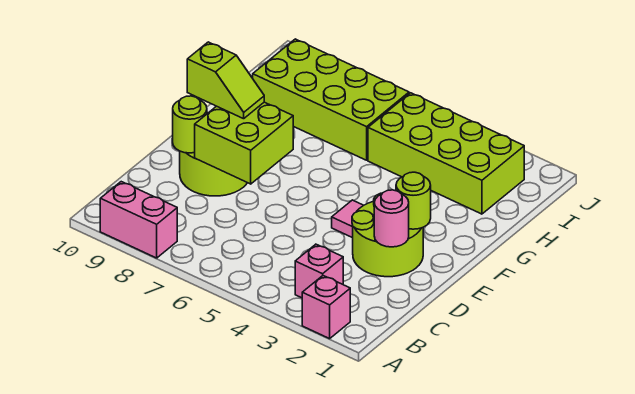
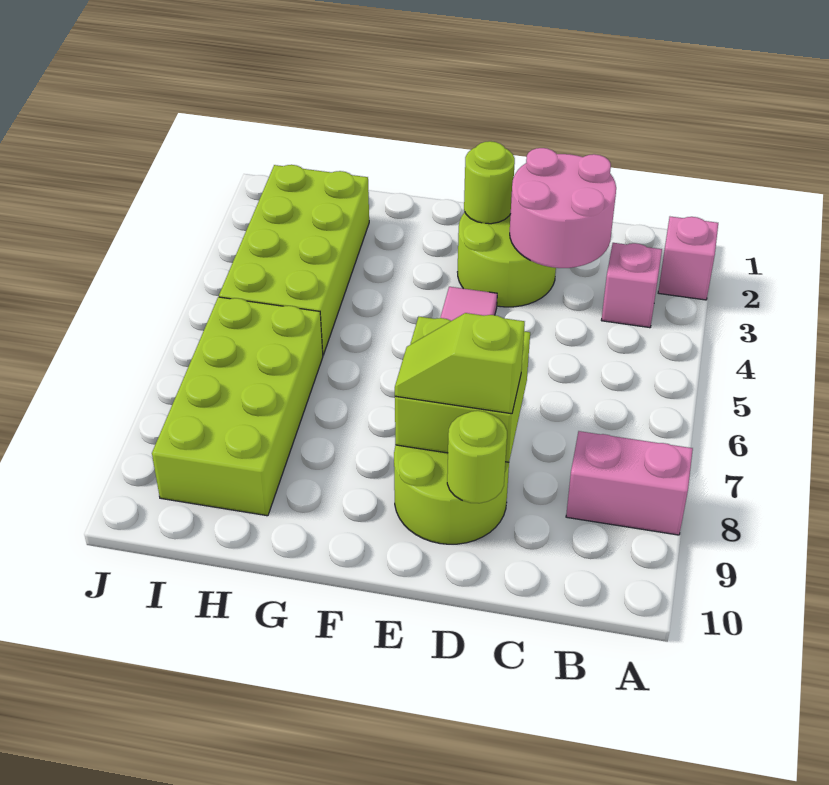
pink 1x2 brick [100,182,177,258] -> pink 1x2 brick turned to [566,431,693,535]
pink 1x1 round brick [374,190,409,247] -> pink 2x2 round brick [510,148,616,268]
lime 1x2 slope [187,42,264,119] -> lime 1x2 slope turned to [395,313,525,414]

